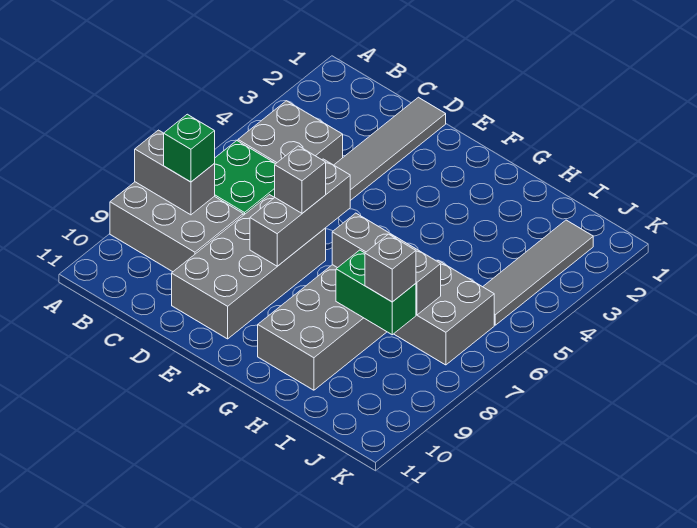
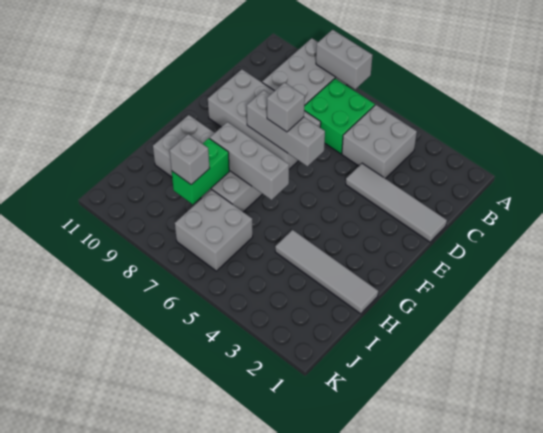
grey 1x2 brick [135,130,215,215] -> grey 1x2 brick turned to [316,30,373,89]
green 1x1 brick [164,114,215,182] -> none
grey 1x3 brick [332,213,441,315] -> grey 1x3 brick turned to [210,122,289,200]
grey 1x4 tile [483,220,593,325] -> grey 1x4 tile moved to [275,230,378,314]

